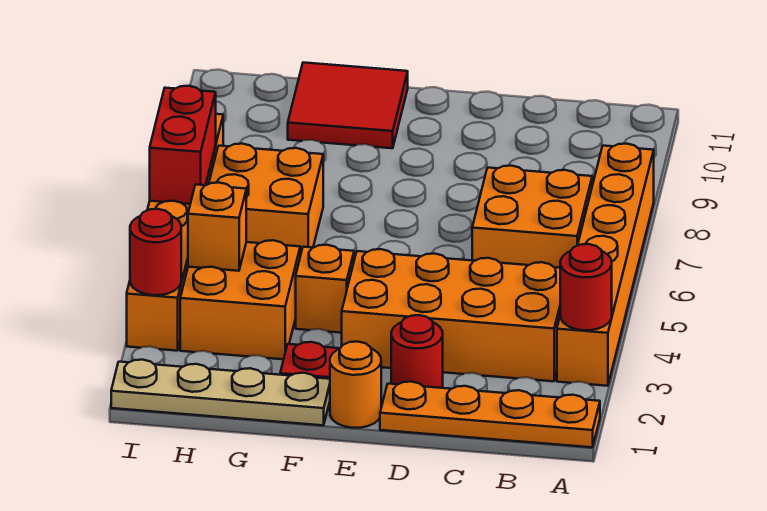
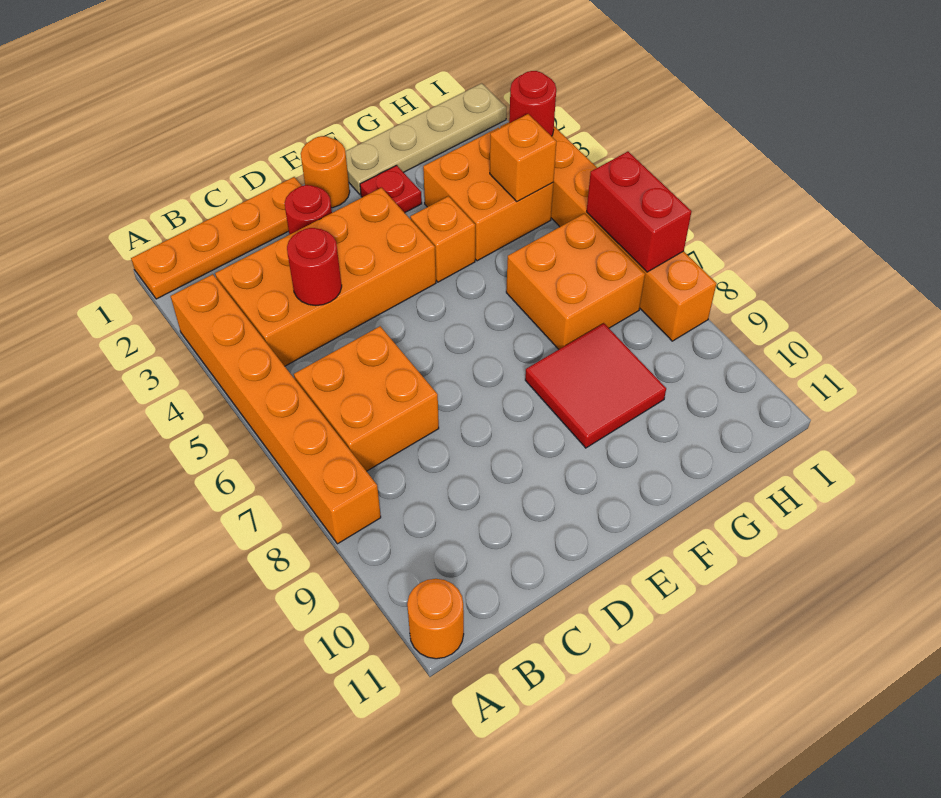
red 1x1 round brick [560,244,612,330] -> red 1x1 round brick moved to [287,228,342,306]
none -> orange 1x1 round brick [407,579,464,659]
red 2x2 tile [288,63,408,148] -> red 2x2 tile moved to [525,323,666,448]

